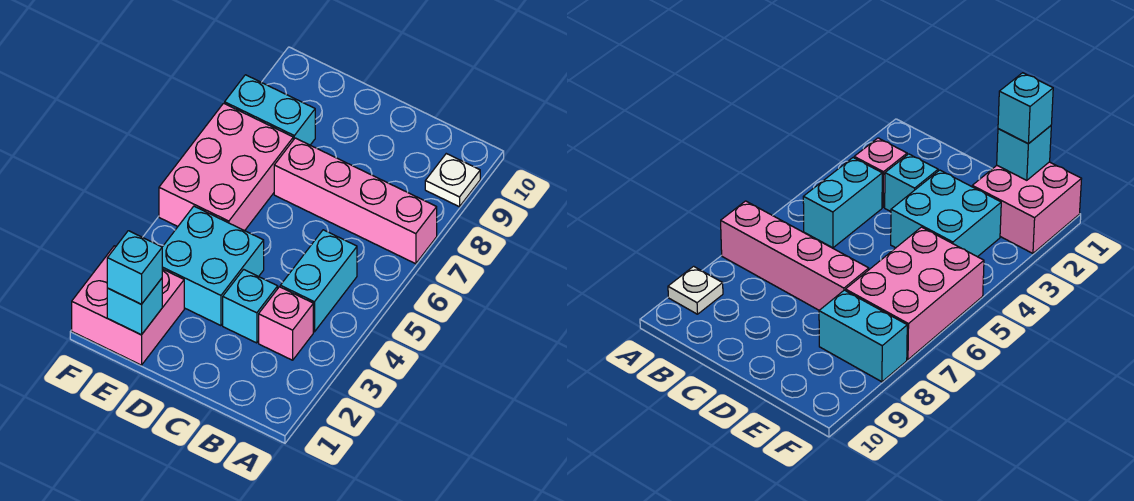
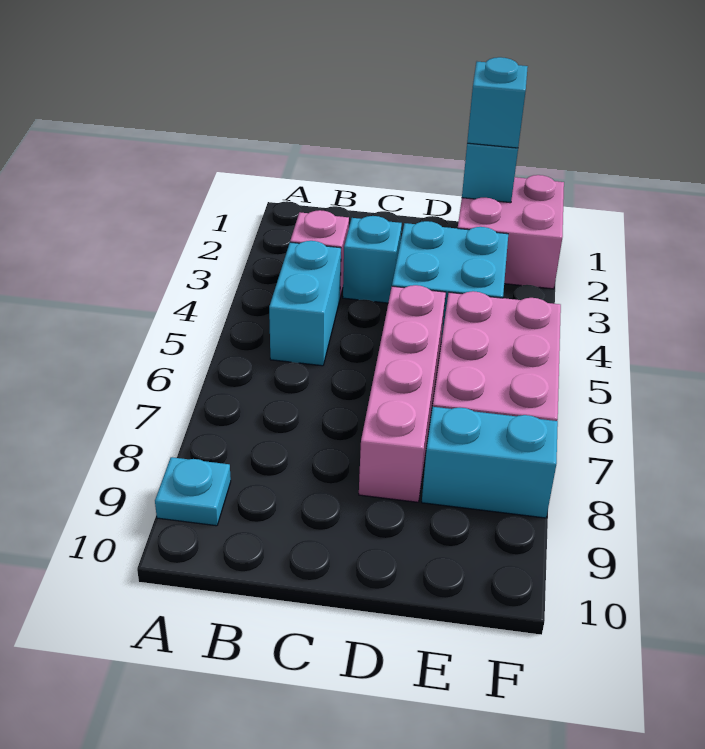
pink 1x4 brick [274,138,437,264] -> pink 1x4 brick turned to [359,285,446,502]
white 1x1 plate [425,154,480,207] -> cyan 1x1 plate [155,457,231,526]

